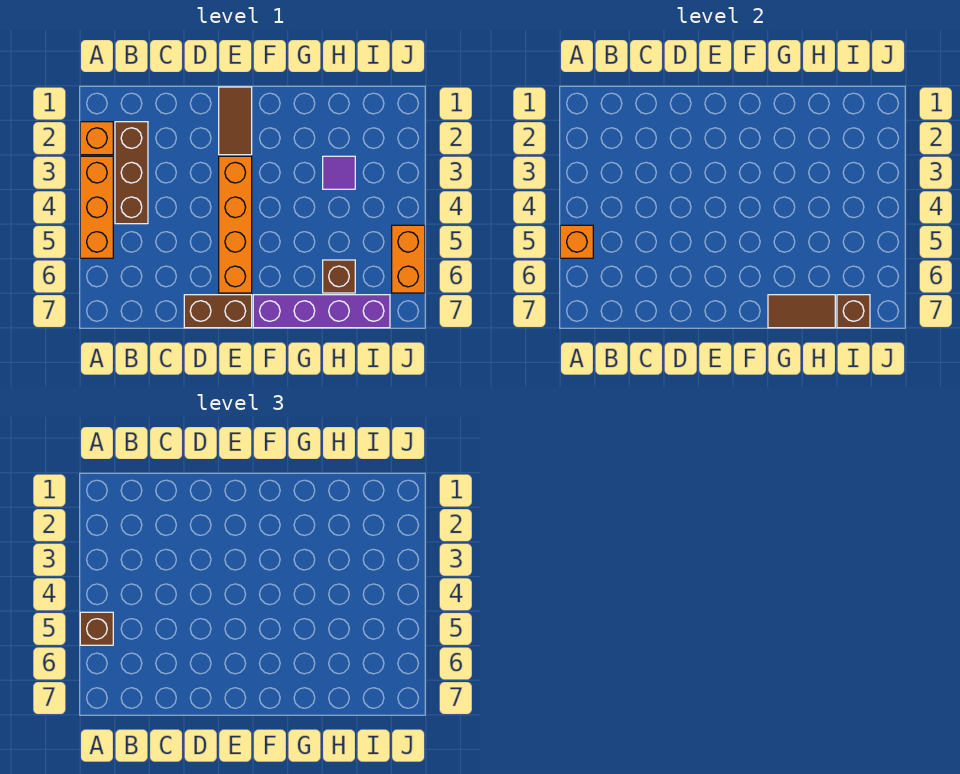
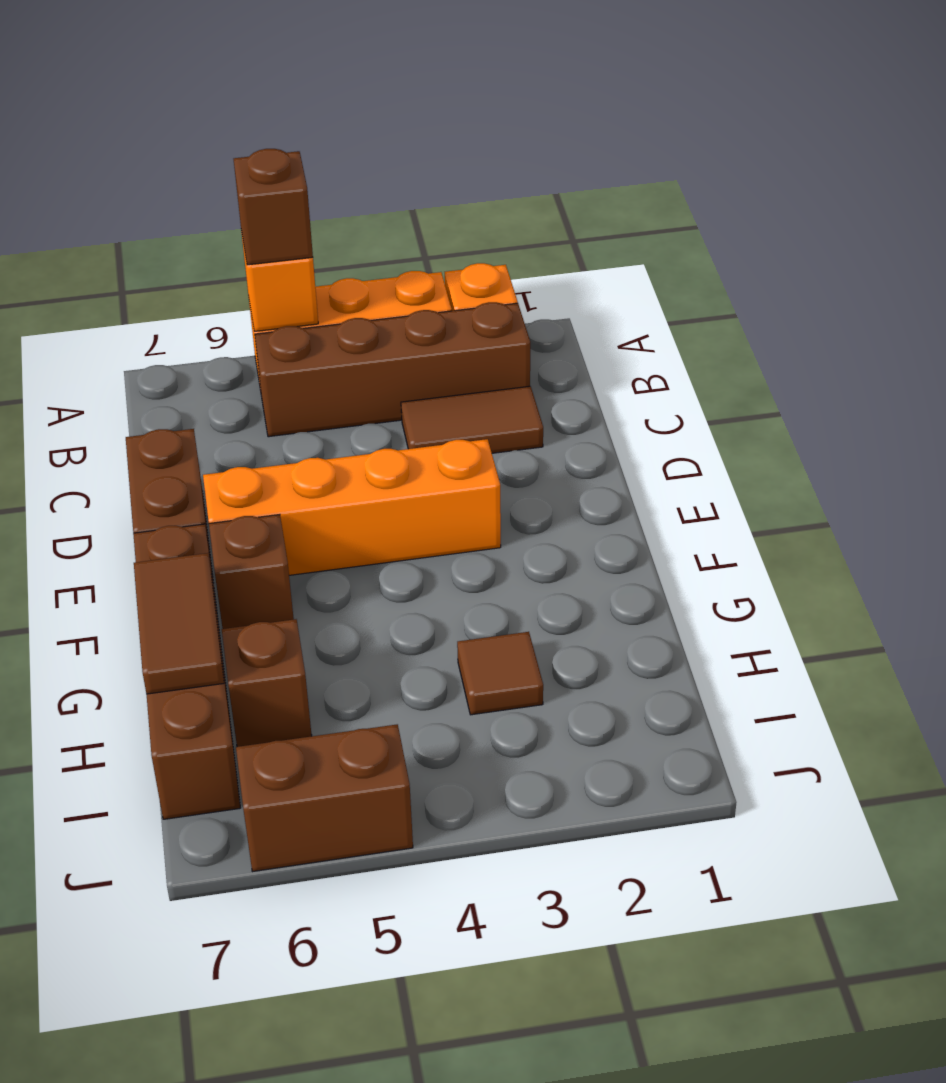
brown 1x3 brick [115,122,148,224] -> brown 1x4 brick [255,302,530,437]
brown 1x2 tile [219,87,252,155] -> brown 1x2 tile moved to [401,386,543,453]
purple 1x4 brick [253,295,390,328] -> brown 1x4 brick [133,524,240,819]
purple 1x1 tile [323,156,355,189] -> brown 1x1 tile [457,632,543,715]
brown 1x1 brick [837,295,870,328] -> brown 1x1 brick moved to [209,515,294,629]
orange 1x2 brick [392,225,425,293] -> brown 1x2 brick [236,724,413,872]

